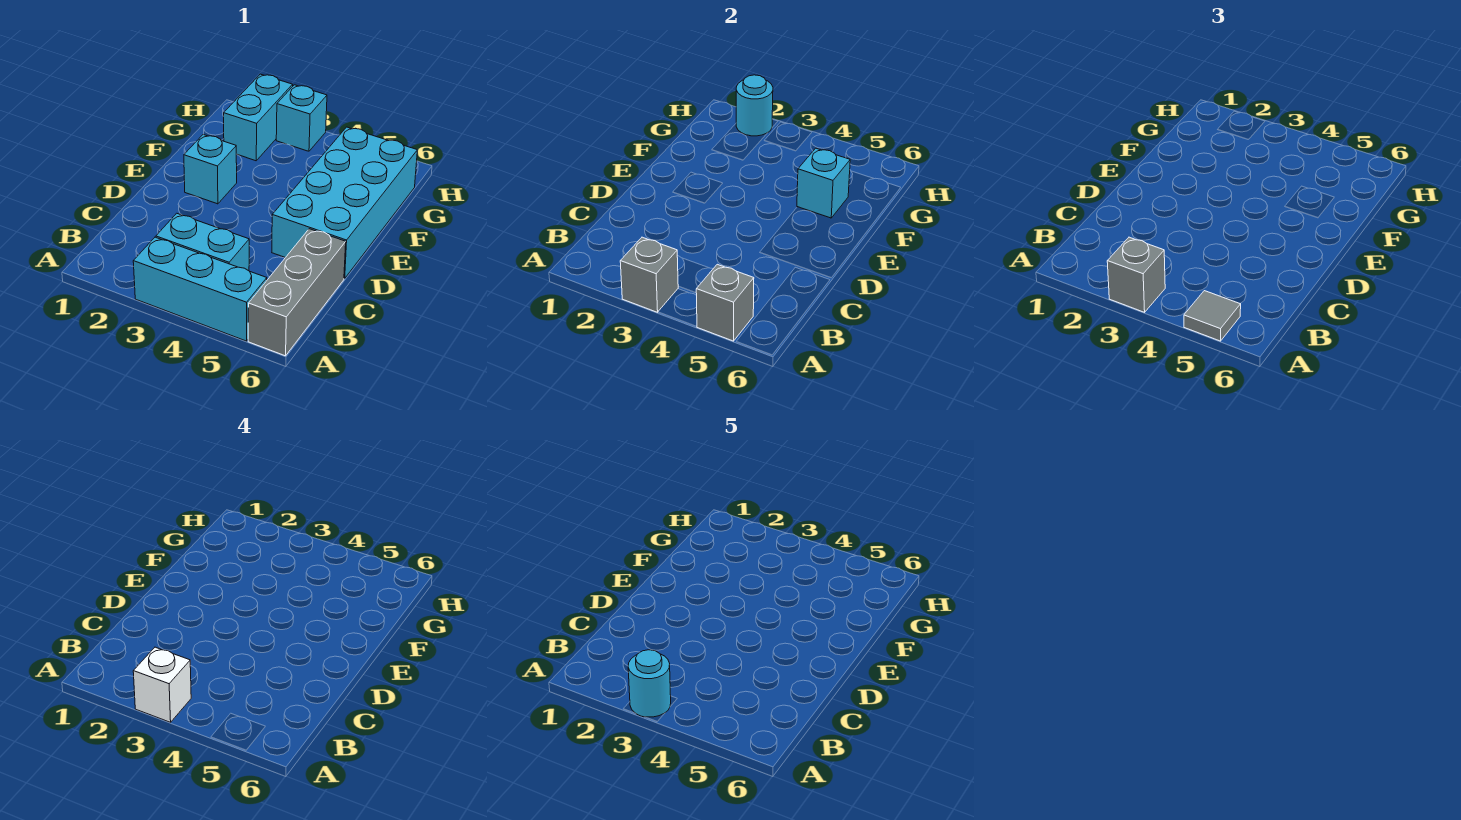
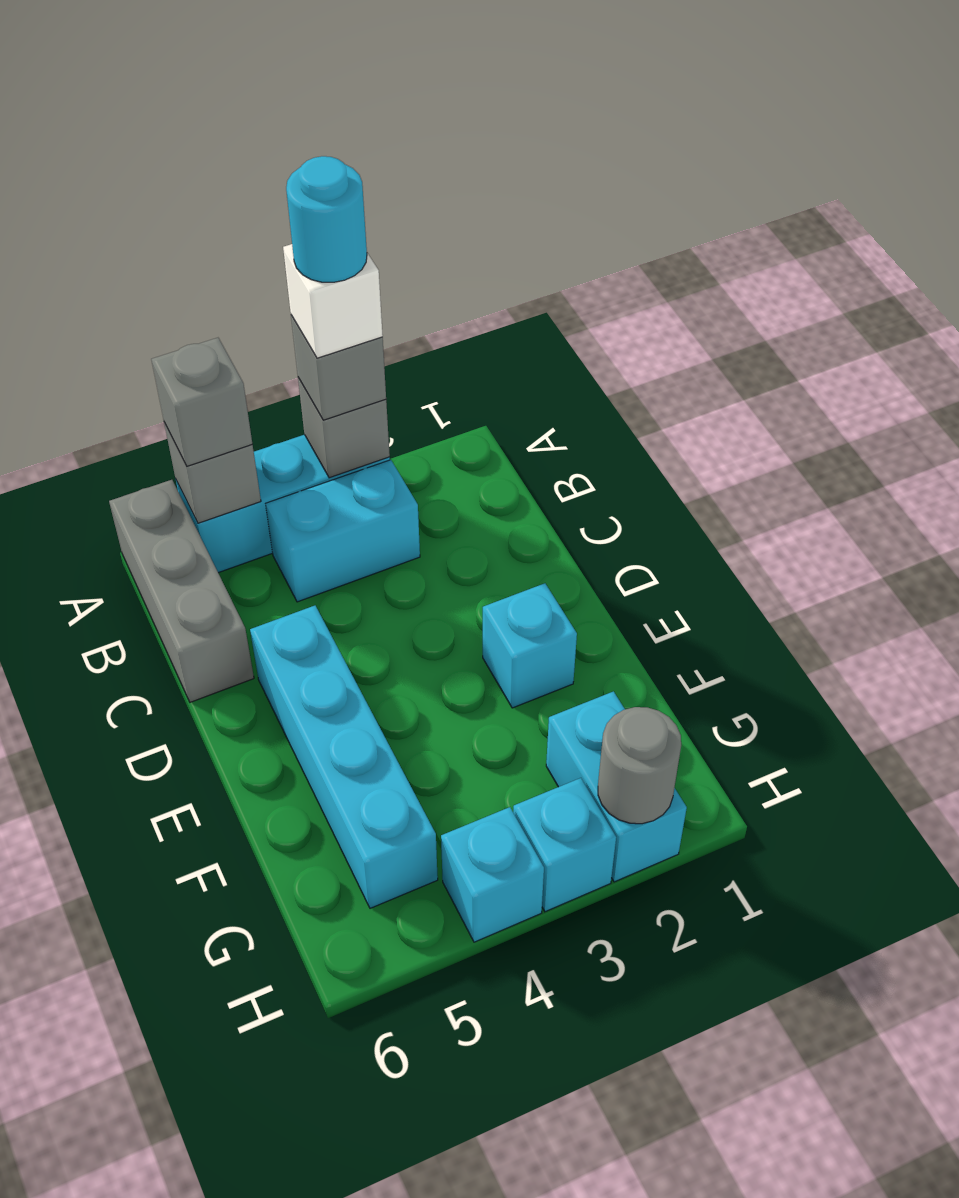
grey 1x1 tile [1184,291,1241,341] -> grey 1x1 brick [151,338,252,466]
cyan 2x4 brick [272,127,417,278] -> cyan 1x4 brick [250,606,438,908]
cyan 1x1 brick [797,148,850,218] -> cyan 1x1 brick moved to [441,807,544,942]
cyan 1x1 round brick [736,75,773,136] -> grey 1x1 round brick [598,707,681,824]

